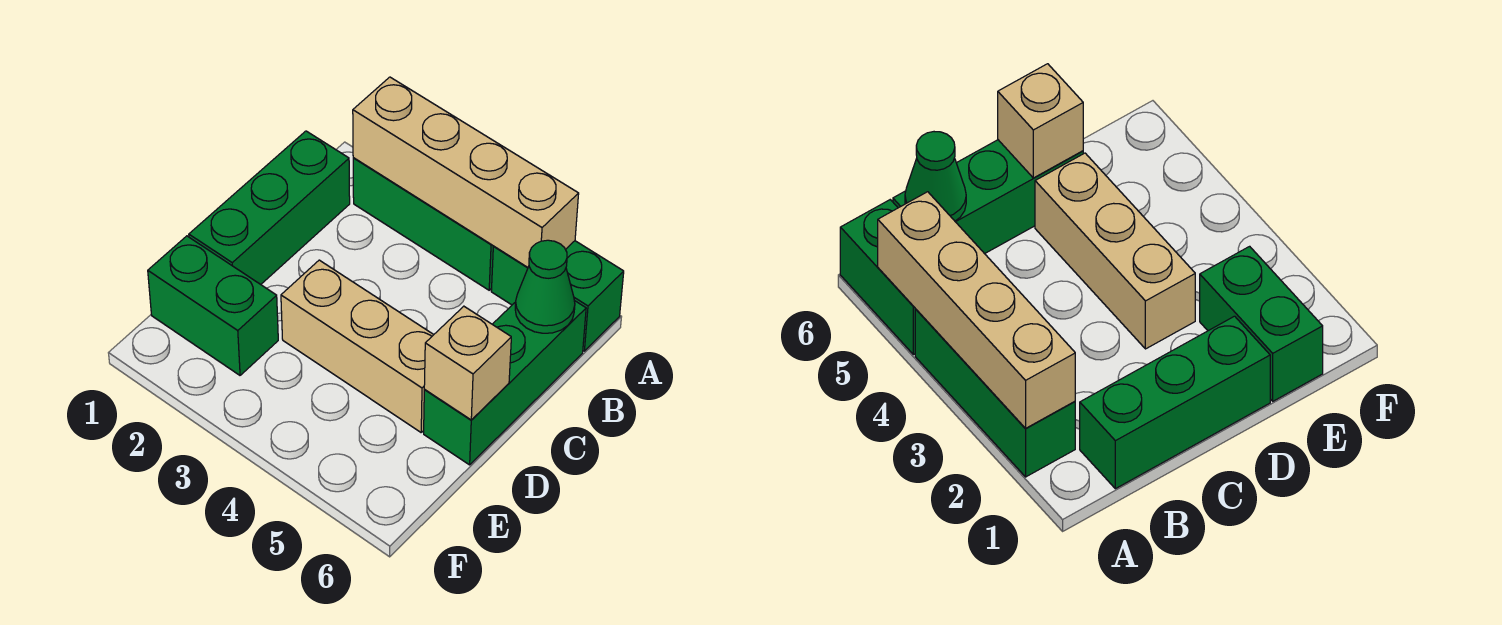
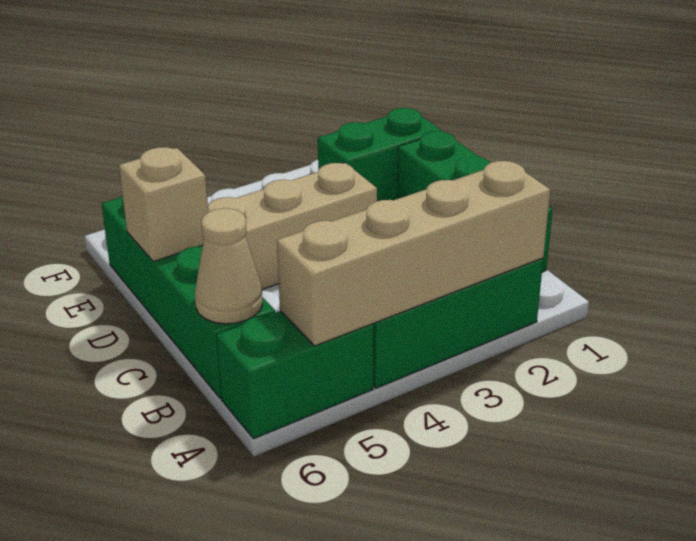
green 1x3 brick [424,300,586,465] -> green 1x4 brick [102,195,275,398]
green 1x1 cone [515,240,575,333] -> tan 1x1 cone [195,208,263,324]

